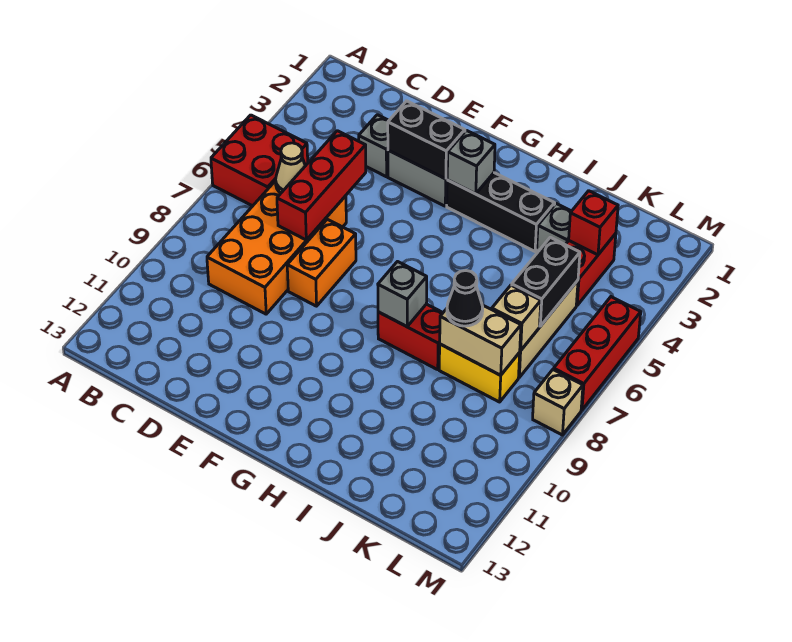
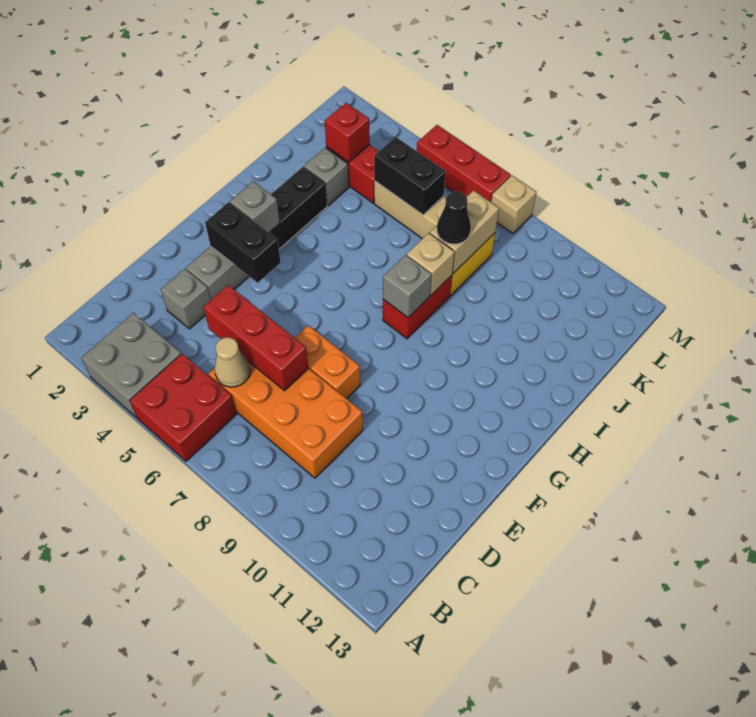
none -> grey 2x2 brick [81,313,181,418]
black 1x2 brick [388,101,465,179] -> black 1x2 brick turned to [205,202,281,283]
tan 1x1 brick [492,285,541,351] -> tan 1x1 brick moved to [407,233,455,295]

